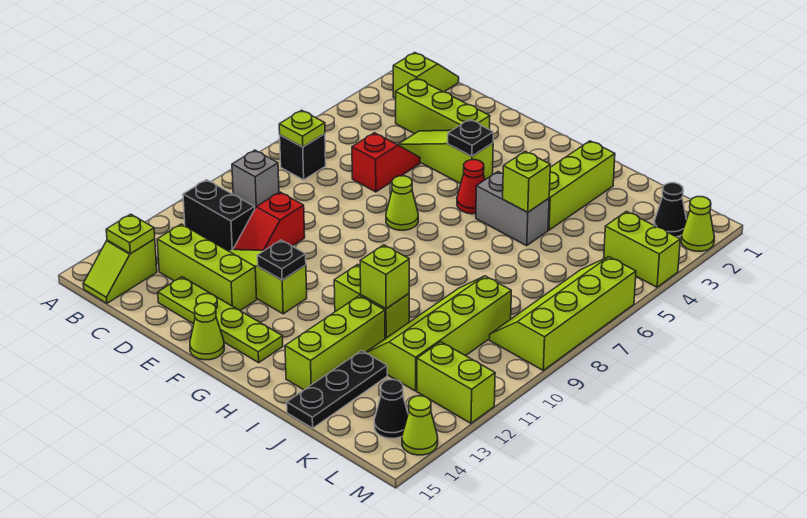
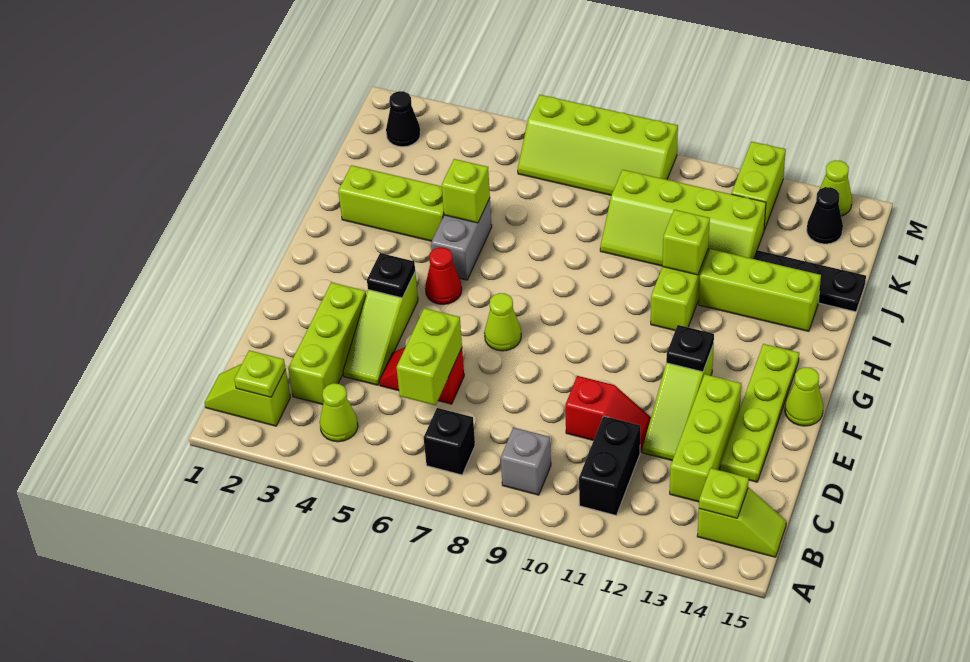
lime 1x1 plate [279,110,325,147] -> lime 1x1 plate moved to [234,350,286,397]
lime 1x2 brick [604,211,680,287] -> lime 1x2 brick moved to [397,308,462,405]
lime 1x1 cone [681,197,714,251] -> lime 1x1 cone moved to [320,383,358,442]

